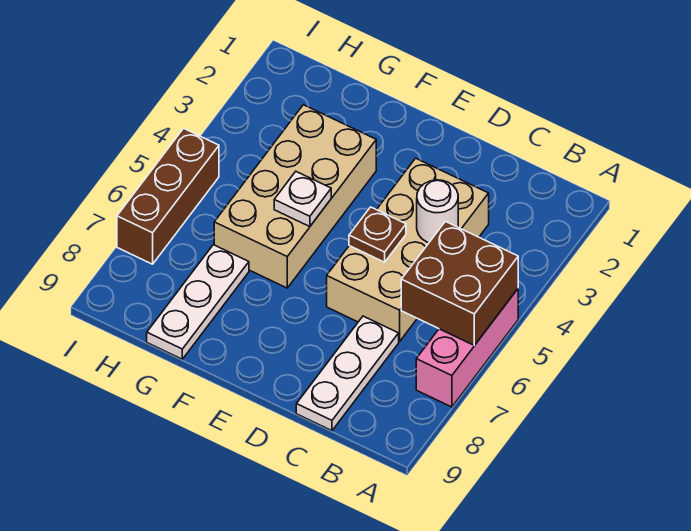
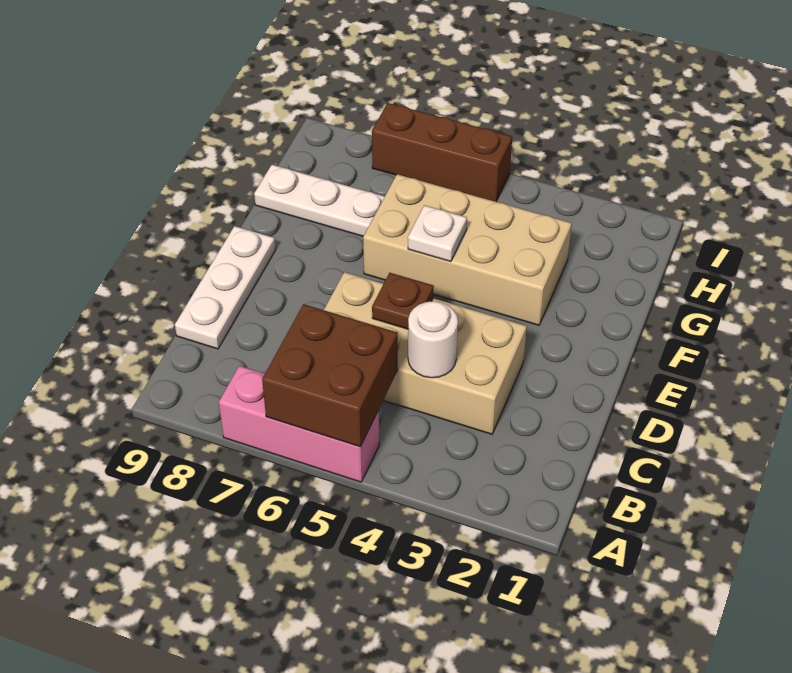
white 1x3 plate [296,316,399,431] -> white 1x3 plate turned to [175,226,276,349]

